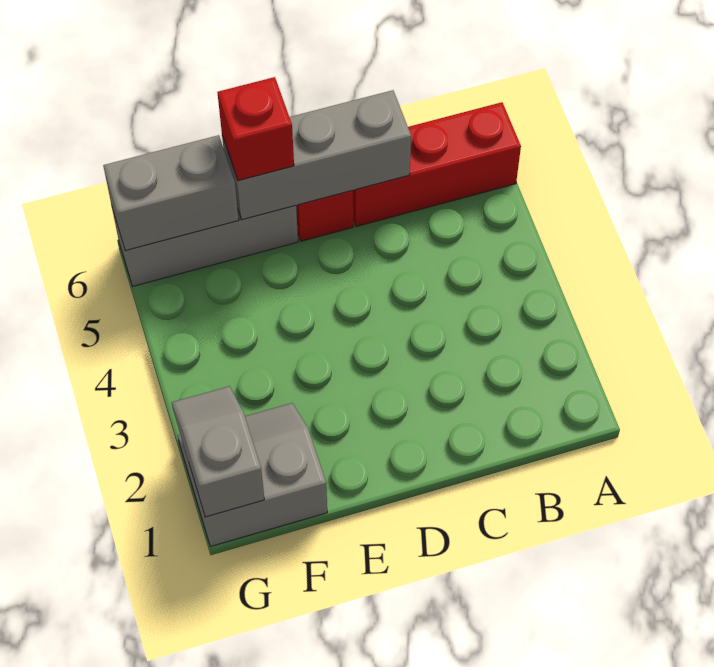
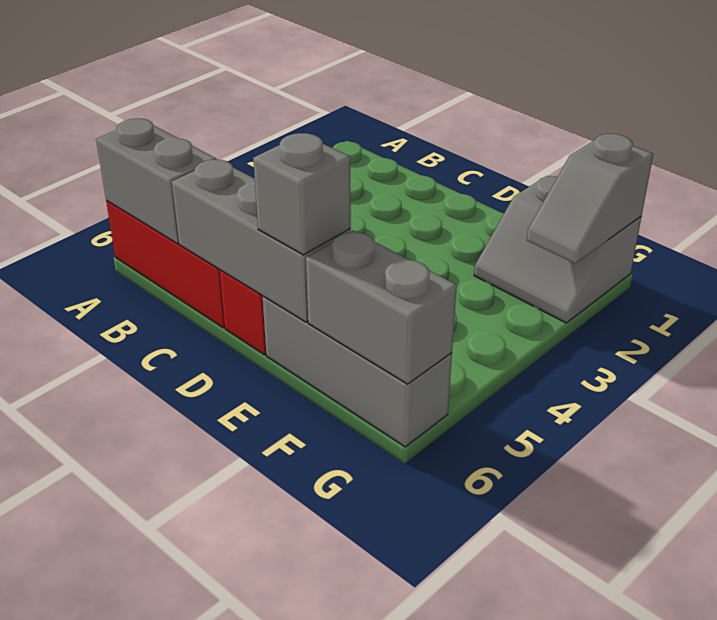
none -> grey 1x2 brick [96,118,217,244]
red 1x1 brick [217,77,294,181] -> grey 1x1 brick [253,133,351,255]

